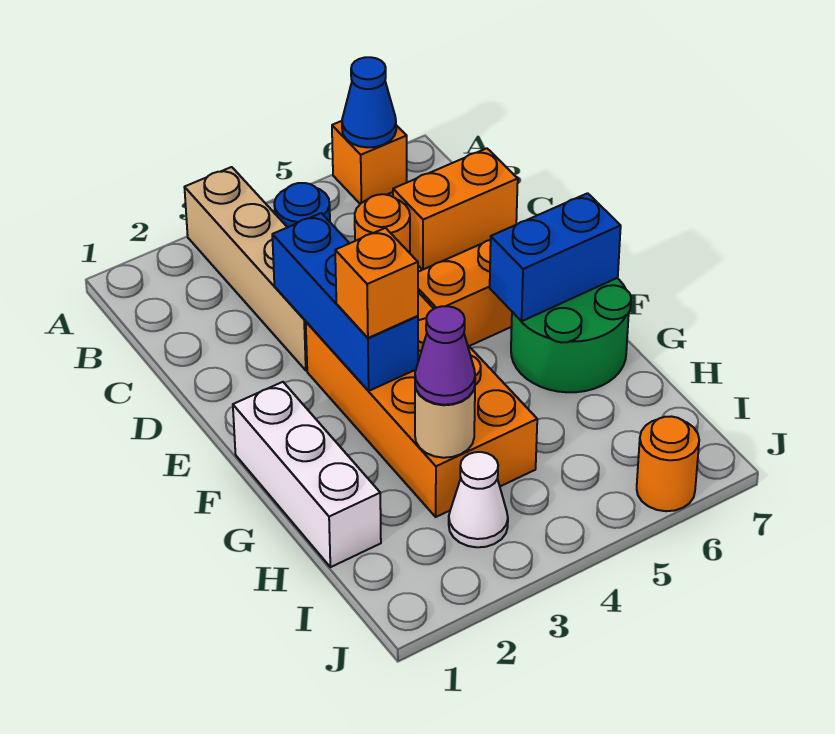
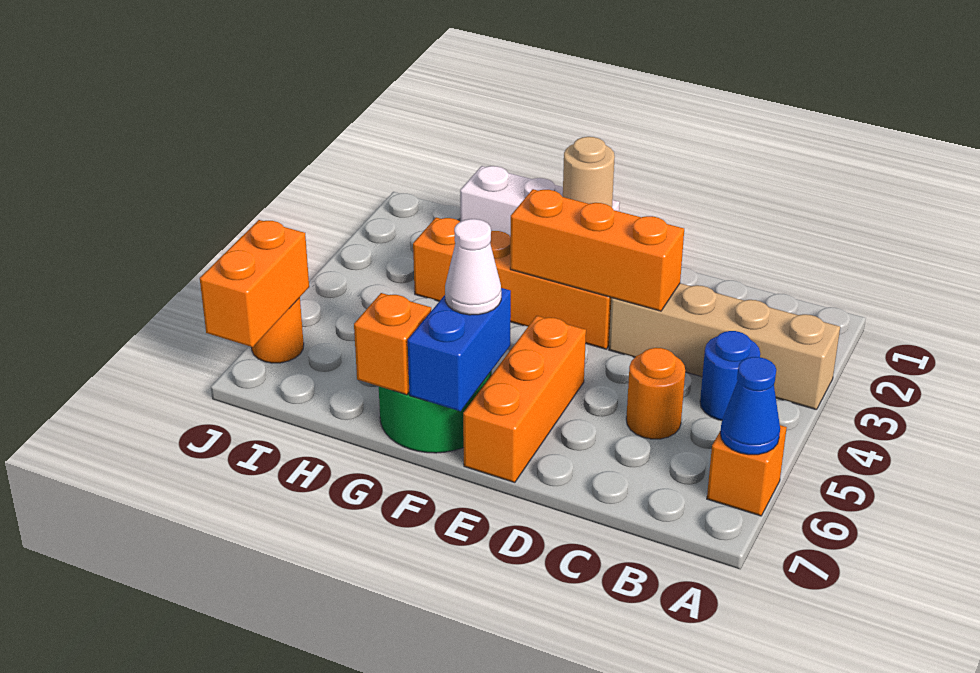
orange 1x2 brick [393,148,518,270] -> orange 1x2 brick moved to [200,220,309,347]
blue 1x3 brick [272,213,418,391] -> orange 1x3 brick [510,189,684,311]
orange 2x4 brick [306,292,537,517] -> orange 1x4 brick [413,217,611,349]
orange 1x1 brick [335,228,418,338] -> orange 1x1 brick moved to [354,293,431,395]
tan 1x1 round brick [415,387,475,458] -> tan 1x1 round brick moved to [563,137,615,207]
purple 1x1 cone [415,306,475,405] -> none
white 1x1 cone [449,452,508,547] -> white 1x1 cone moved to [445,219,501,315]

